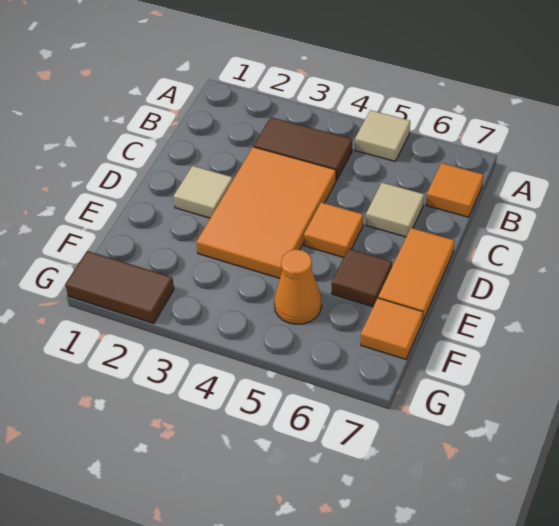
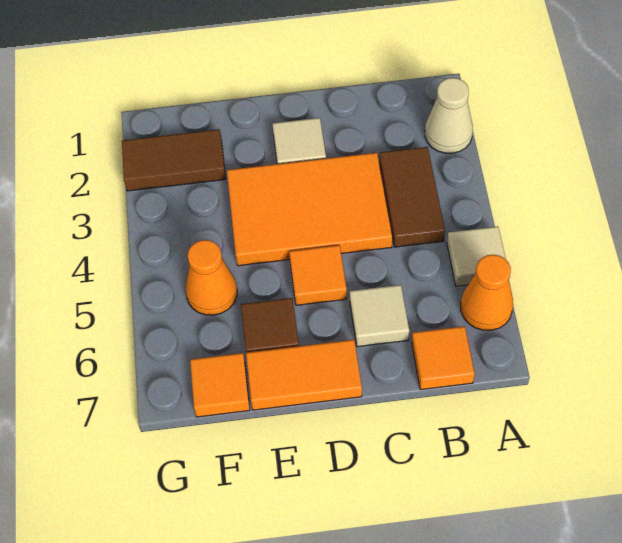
none -> tan 1x1 cone [425,78,473,153]
none -> orange 1x1 cone [461,255,513,330]
brown 1x2 tile [65,251,174,323] -> brown 1x2 tile turned to [122,129,226,191]

